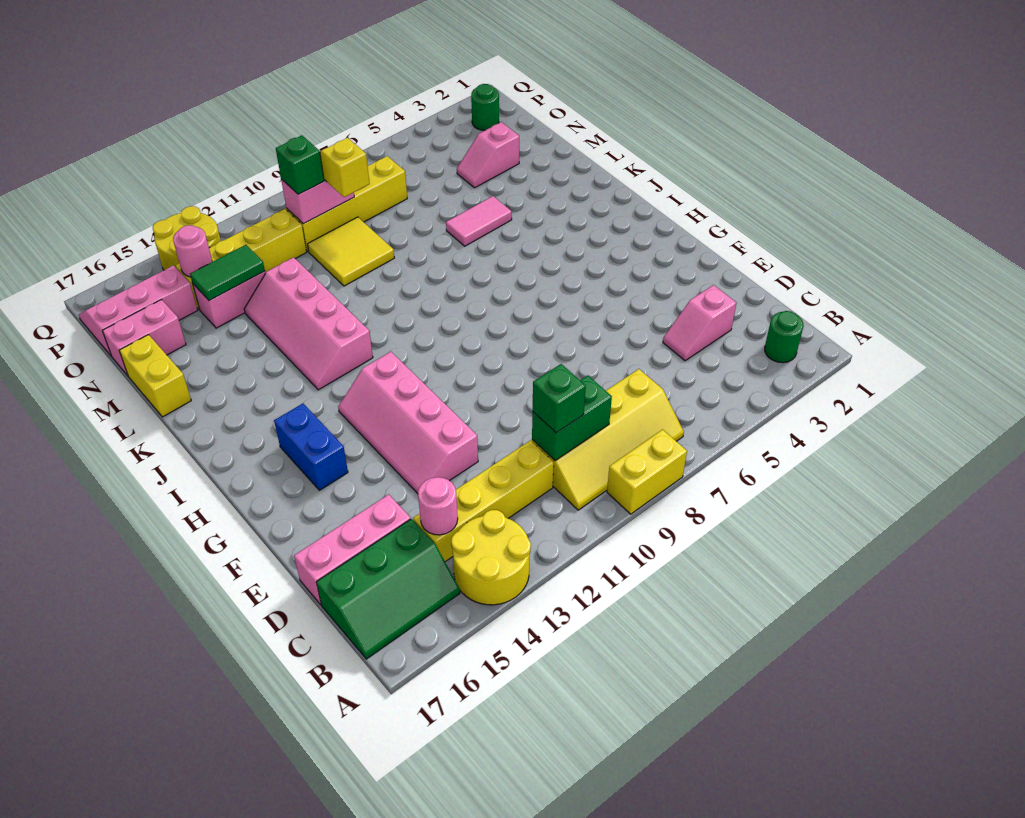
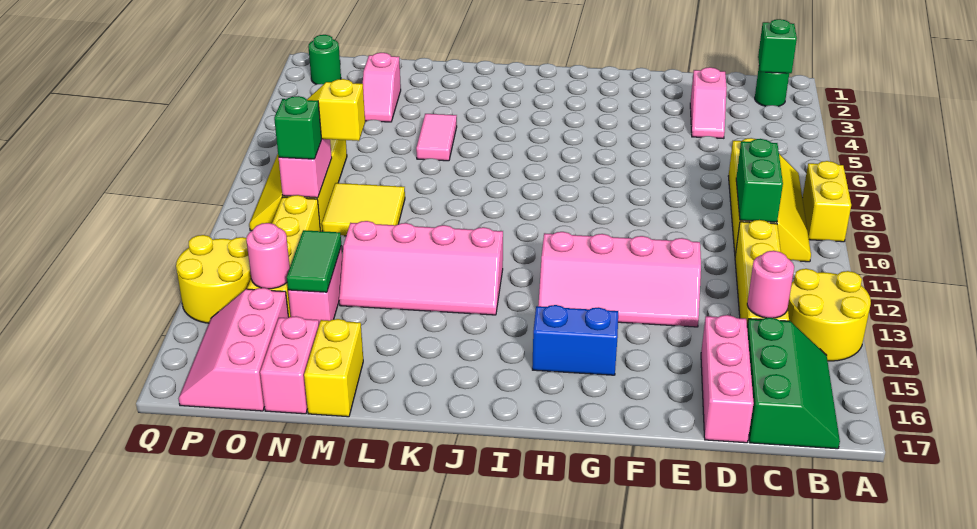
green 1x1 brick [533,364,586,433] -> green 1x1 brick moved to [758,19,797,73]
yellow 1x2 brick [119,335,191,417] -> yellow 1x2 brick turned to [304,319,363,417]

